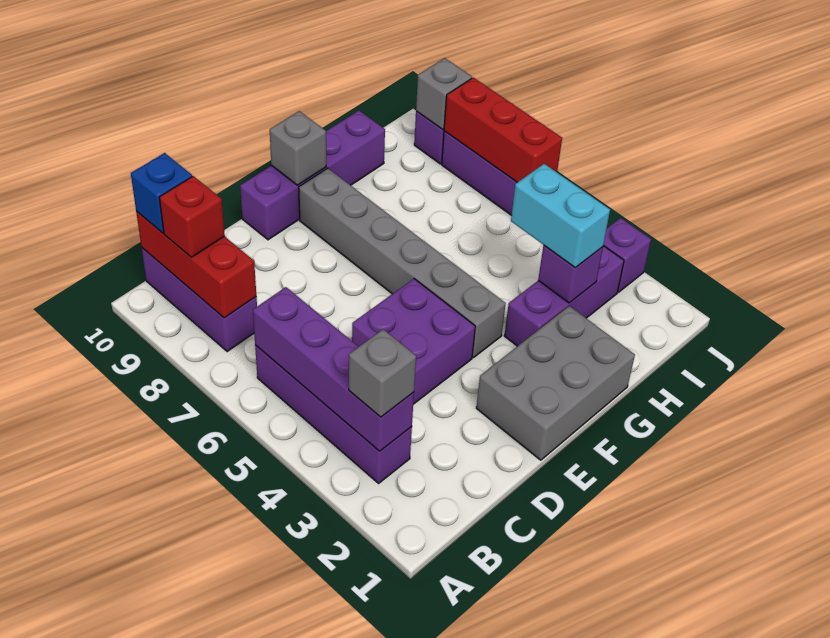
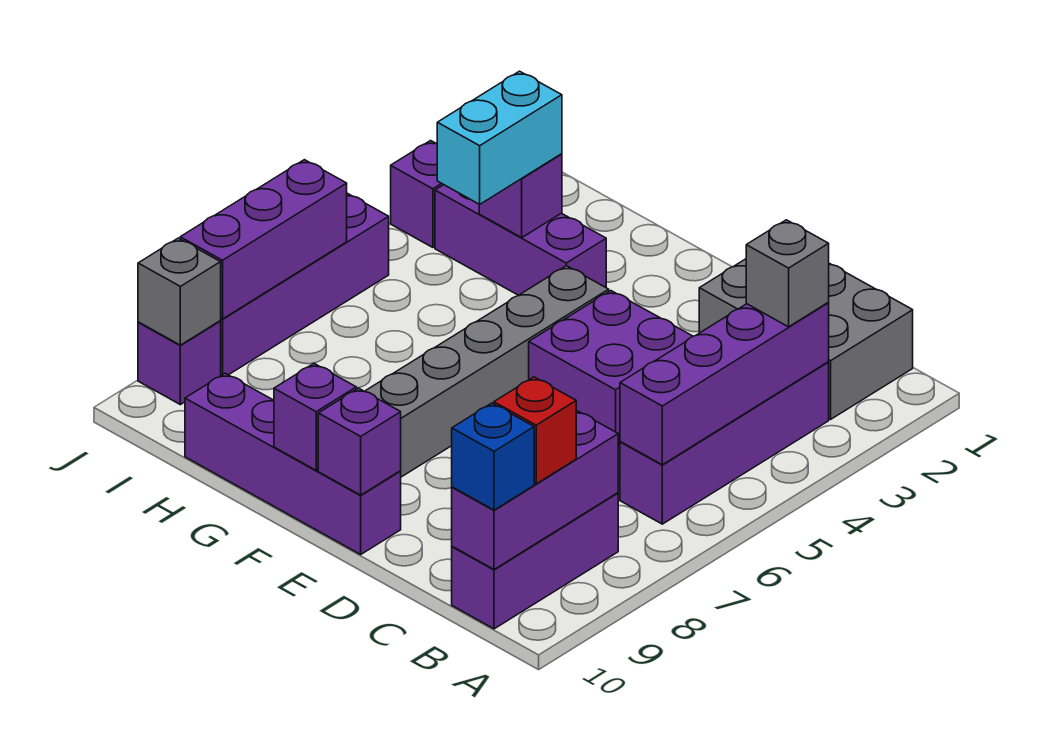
red 1x3 brick [136,211,256,318] -> purple 1x3 brick [452,410,618,569]
grey 2x3 brick [476,306,635,460] -> grey 2x3 brick moved to [699,259,913,419]
none -> purple 1x1 brick [318,388,401,495]
grey 1x1 brick [270,111,326,185] -> purple 1x1 brick [274,364,356,470]
red 1x3 brick [444,78,562,182] -> purple 1x3 brick [180,160,347,319]

